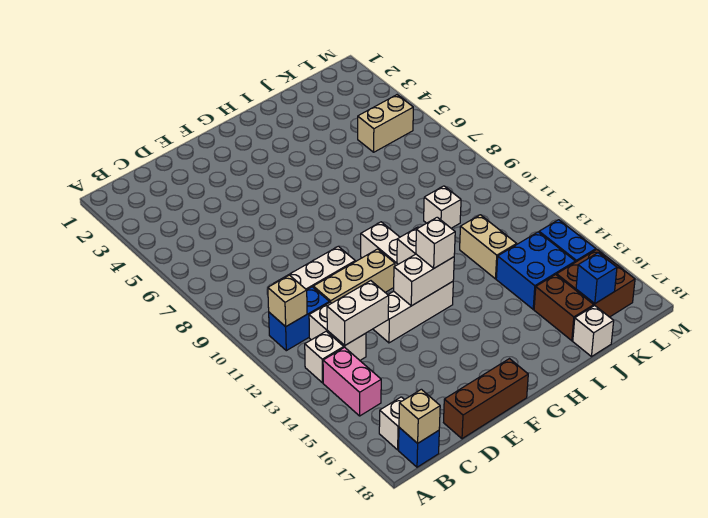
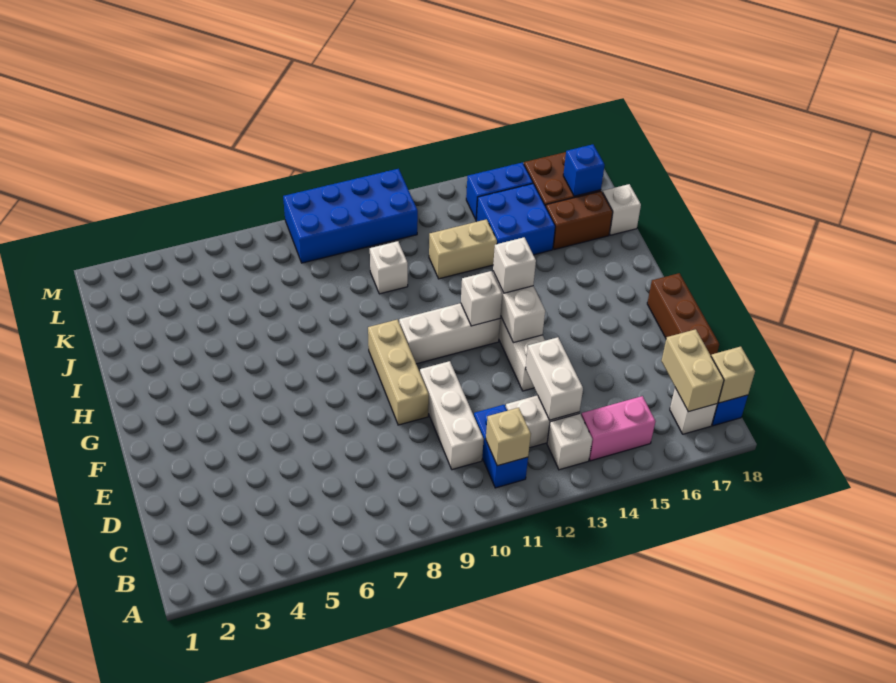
tan 1x3 brick [313,249,395,303] -> tan 1x3 brick moved to [368,320,429,425]
tan 1x2 brick [358,95,413,152] -> tan 1x2 brick moved to [662,329,724,412]
none -> blue 2x4 brick [283,169,418,263]

